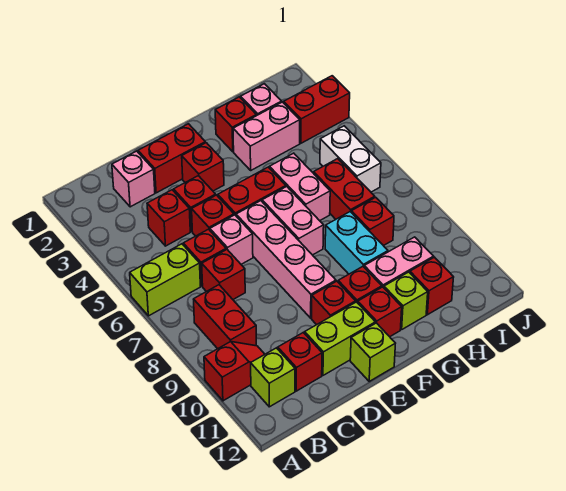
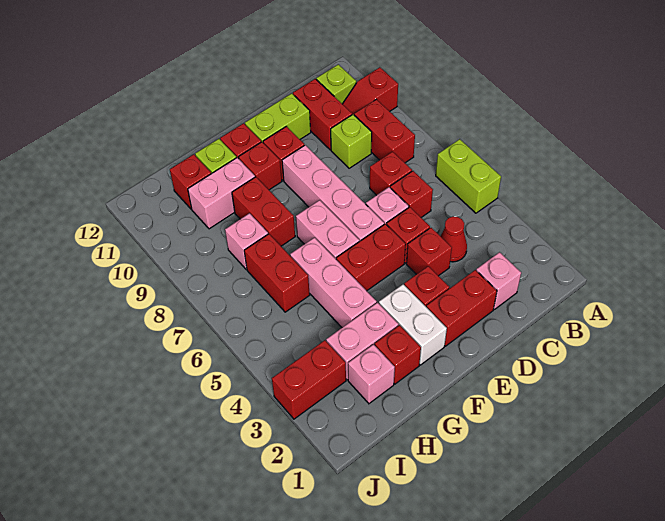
lime 1x2 brick [130,244,200,316] -> lime 1x2 brick turned to [436,139,501,213]
red 1x1 brick [147,190,190,246] -> red 1x1 cone [441,216,467,262]
red 1x1 brick [278,332,322,391] -> red 1x2 brick [293,79,352,150]
lime 1x1 brick [350,323,395,381] -> lime 1x1 brick moved to [331,115,372,168]
pink 1x2 brick [269,153,330,221] -> pink 1x3 brick [290,237,377,327]
cyan 1x2 brick [325,212,388,274] -> red 1x2 brick [232,177,295,246]
red 1x1 brick [351,197,394,246] -> pink 1x1 brick [225,213,268,269]
white 1x2 brick [320,126,381,192] -> white 1x2 brick moved to [379,284,447,365]

